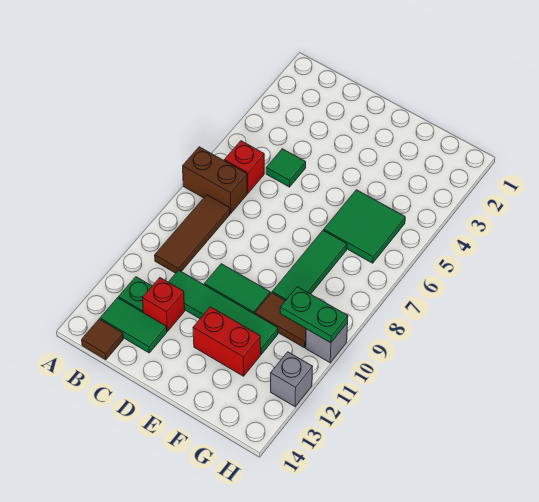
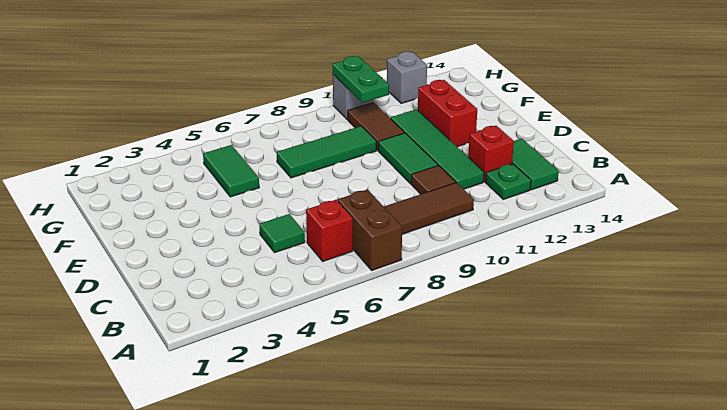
brown 1x1 tile [82,319,123,360] -> brown 1x1 tile moved to [411,165,456,194]
green 2x2 tile [324,190,405,263] -> green 1x2 tile [203,145,259,197]

